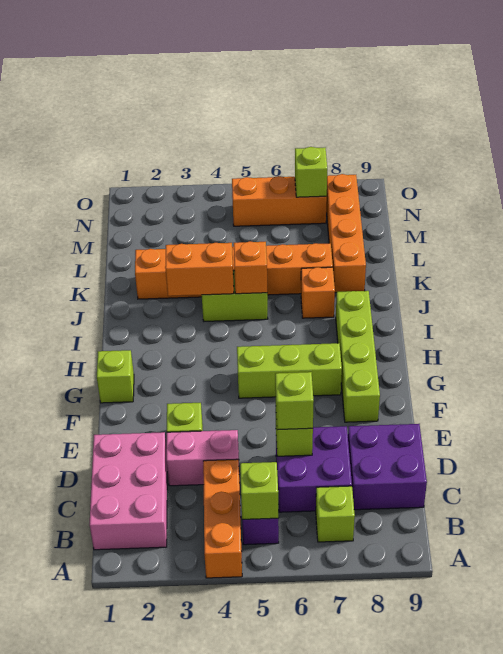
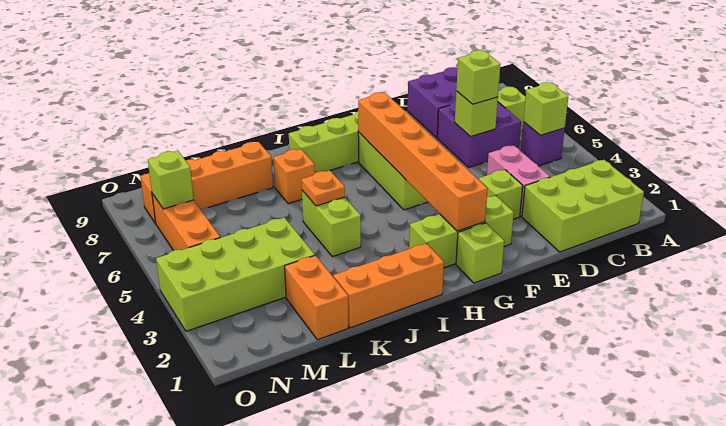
orange 1x3 brick [203,459,242,578] -> orange 1x3 brick moved to [333,243,444,328]
pink 2x3 brick [90,432,167,550] -> lime 2x3 brick [522,160,644,252]
none -> lime 1x3 brick [409,196,514,268]
orange 1x2 brick [165,243,234,296] -> orange 1x2 brick moved to [285,255,348,340]
orange 1x1 brick [234,241,267,294] -> orange 1x1 plate [301,170,345,206]
orange 1x6 brick [135,243,333,299] -> orange 1x6 brick moved to [358,92,488,231]
none -> lime 2x4 brick [156,218,315,331]

